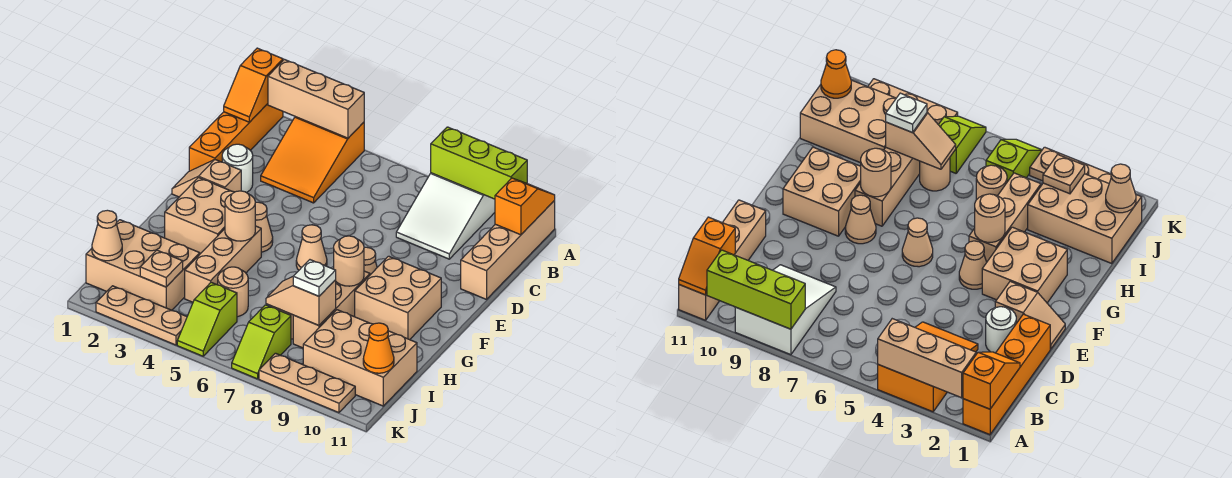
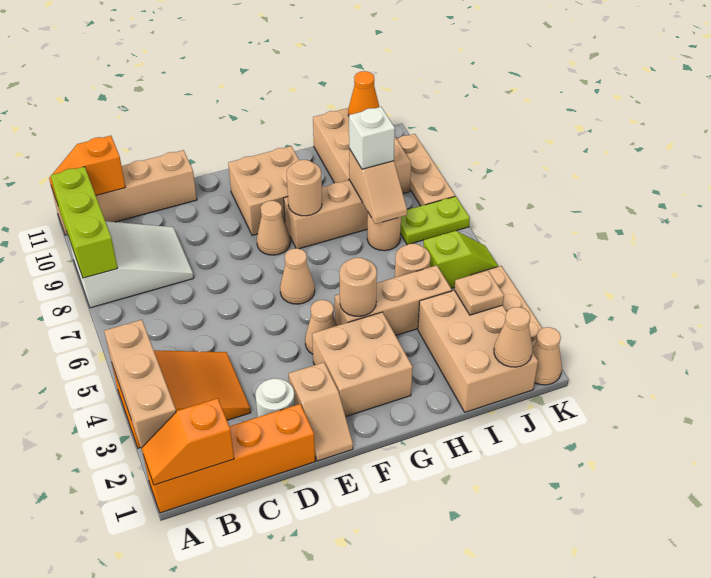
orange 1x2 slope [224,48,283,122] -> orange 1x2 slope turned to [142,398,234,485]
white 1x1 plate [293,260,336,296] -> white 1x1 brick [349,107,395,169]
lime 1x2 slope [232,305,291,379] -> lime 1x2 plate [400,196,470,245]
none -> tan 1x1 cone [532,327,562,385]

